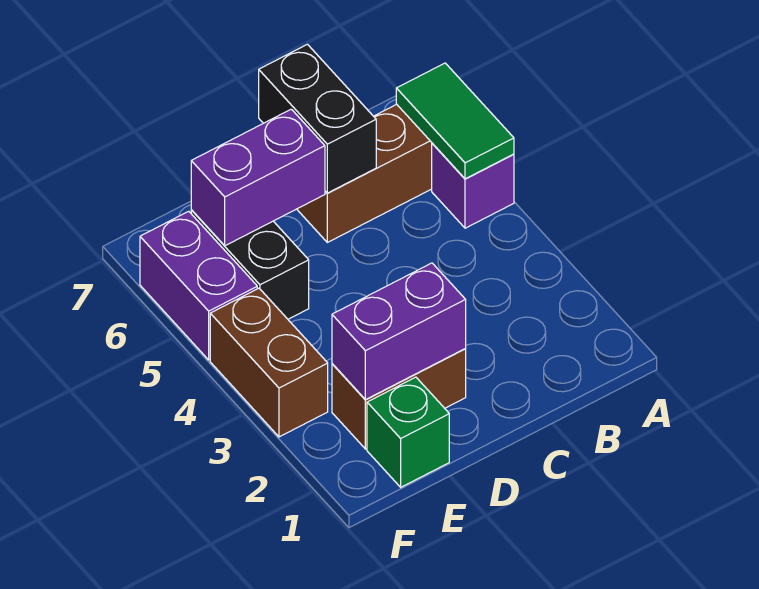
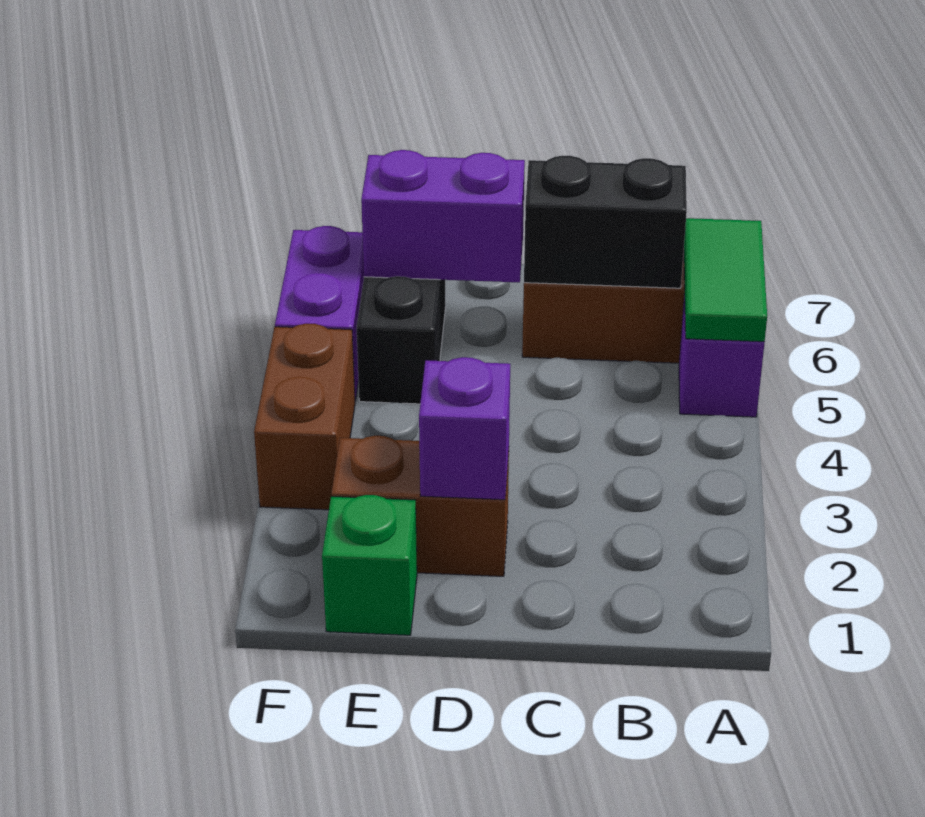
black 1x2 brick [259,44,376,193] -> black 1x2 brick turned to [524,156,687,288]
purple 1x2 brick [332,263,466,400] -> purple 1x1 brick [419,357,510,500]

